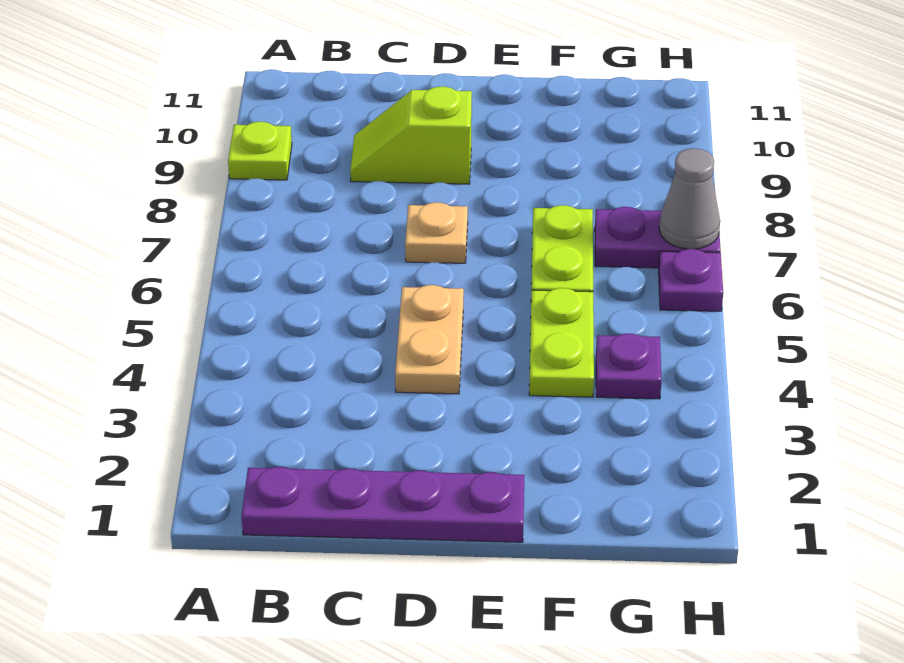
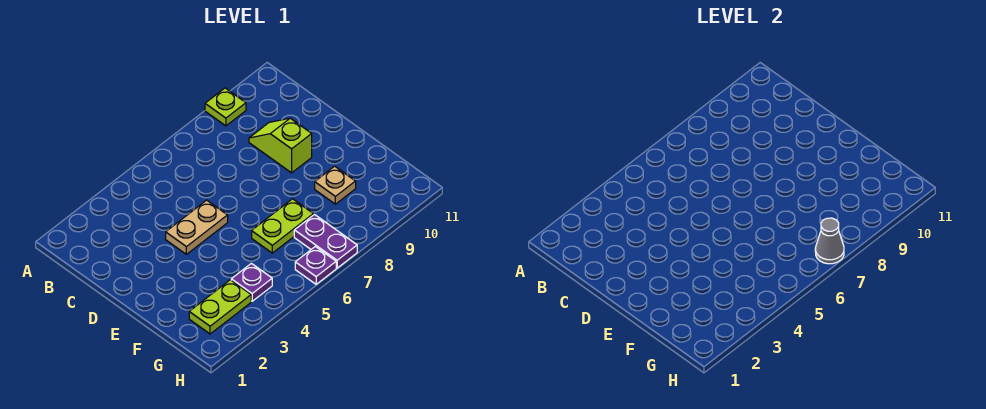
purple 1x4 plate [242,467,524,542] -> none
tan 1x1 plate [405,202,468,263] -> tan 1x1 plate moved to [315,166,356,204]
lime 1x2 plate [529,288,594,397] -> lime 1x2 plate moved to [189,280,251,334]

